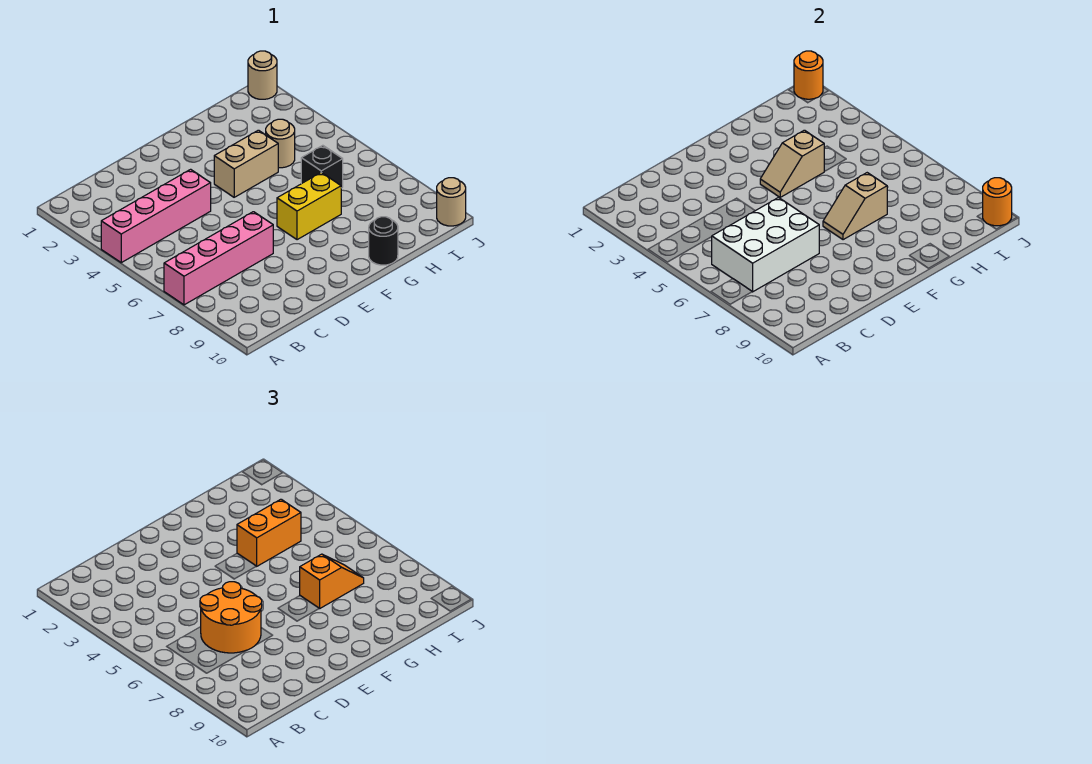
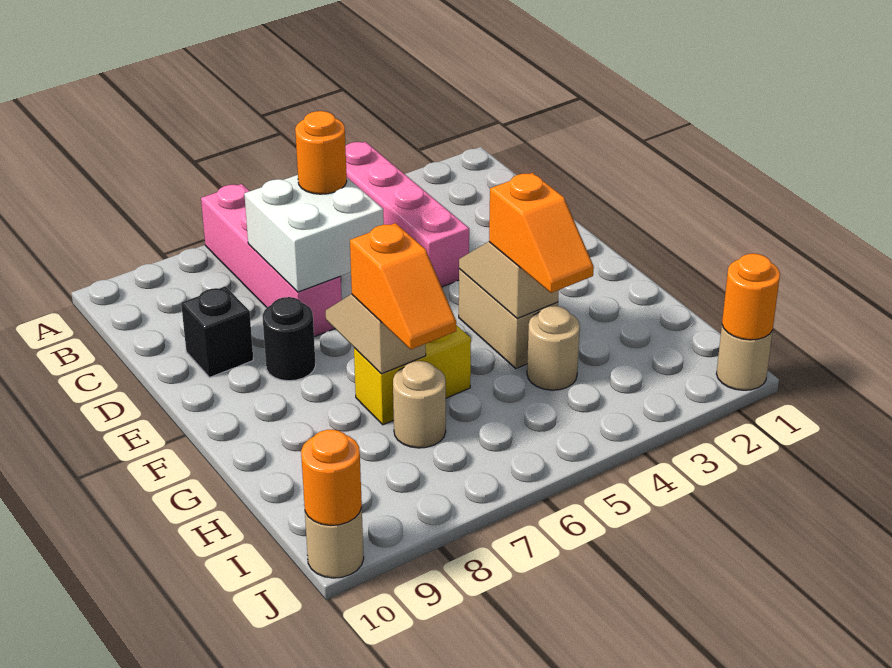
white 2x3 brick [712,198,819,292] -> white 2x2 brick [244,175,384,292]
orange 2x2 round brick [200,582,262,653] -> orange 1x1 round brick [295,111,347,194]
yellow 1x2 brick [277,173,341,240] -> yellow 1x2 brick turned to [354,325,471,425]
orange 1x2 brick [237,499,301,566] -> orange 1x2 slope [489,173,594,293]
black 1x1 round brick [369,217,398,265] -> black 1x1 round brick moved to [262,297,316,381]
black 1x1 brick [301,145,343,188] -> black 1x1 brick moved to [181,286,253,377]
none -> tan 1x1 round brick [393,361,446,448]

